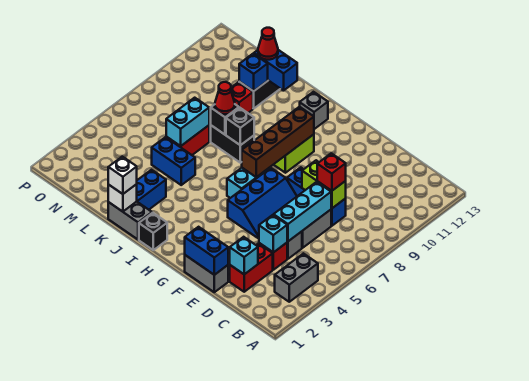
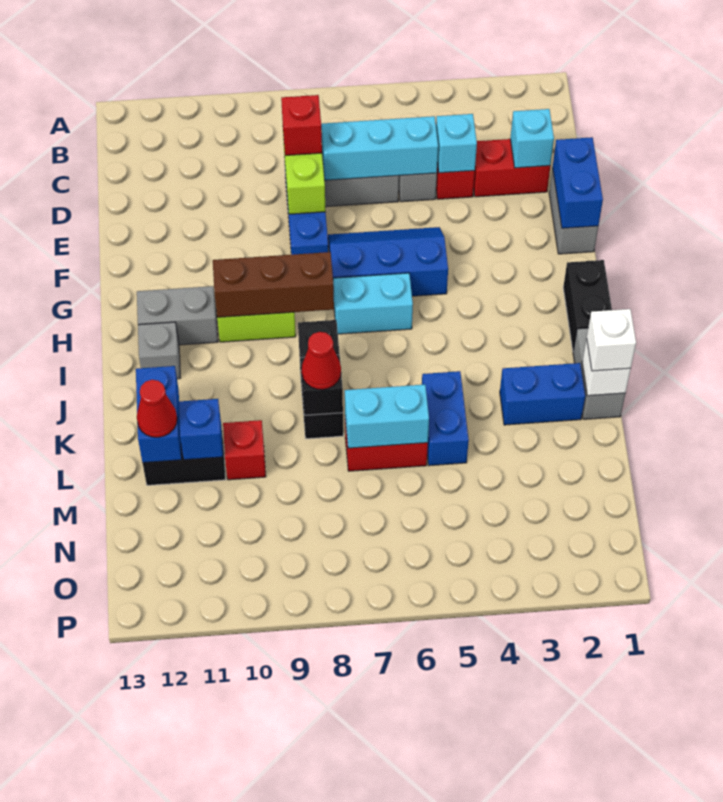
grey 1x2 brick [275,253,318,302] -> grey 1x2 brick moved to [137,286,218,345]
brown 1x4 brick [242,107,314,177] -> brown 1x3 brick [213,252,334,318]
black 1x1 brick [139,213,167,250] -> black 1x2 brick [563,260,612,350]

